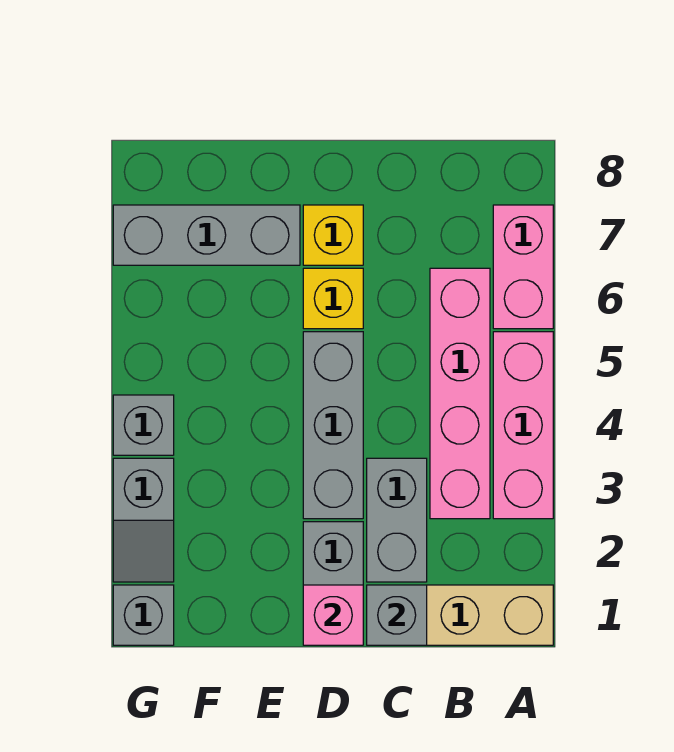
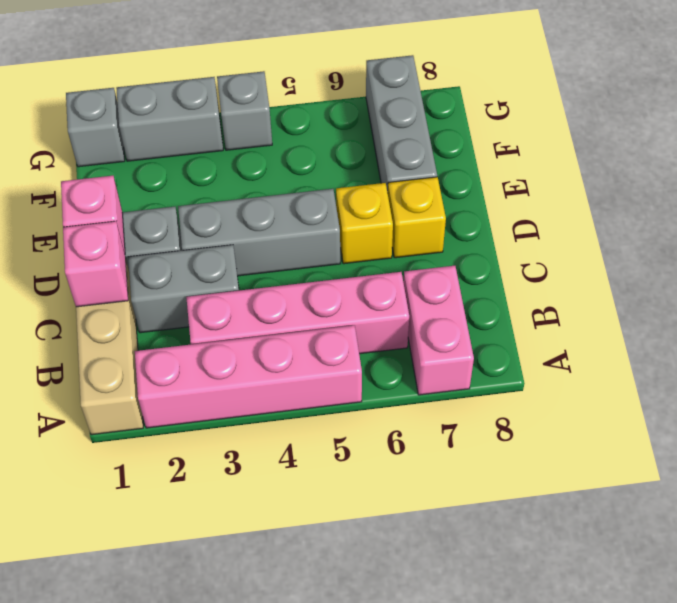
pink 1x3 brick [493,332,553,519] -> pink 1x4 brick [135,325,362,428]
pink 1x2 brick [493,205,553,329] -> pink 1x2 brick turned to [403,266,474,395]
grey 1x1 brick [367,585,427,645] -> pink 1x1 brick [63,221,128,307]
grey 1x2 slope [113,458,174,582] -> grey 1x2 brick [116,77,223,161]

